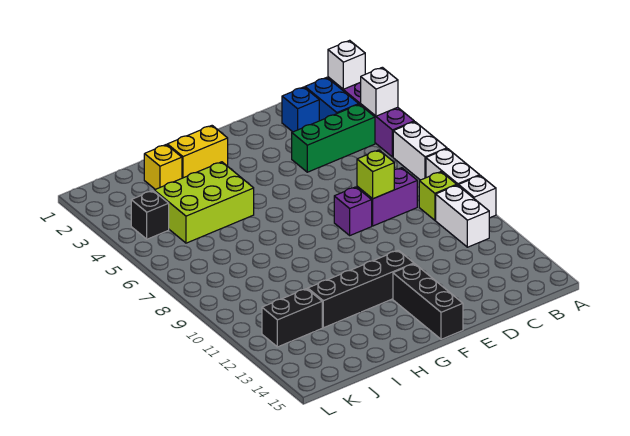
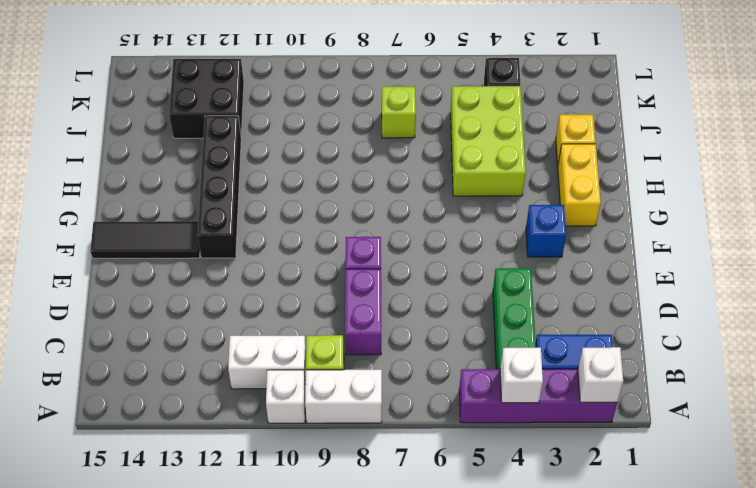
white 1x2 brick [393,122,447,180] -> none
blue 1x1 brick [282,87,319,132] -> blue 1x1 brick moved to [526,205,566,257]
lime 1x1 brick [357,150,394,199] -> lime 1x1 brick moved to [382,87,416,138]
black 1x3 brick [393,264,463,339] -> black 1x3 tile [90,221,200,258]
black 1x2 brick [262,289,322,347] -> black 2x2 brick [169,59,244,138]

